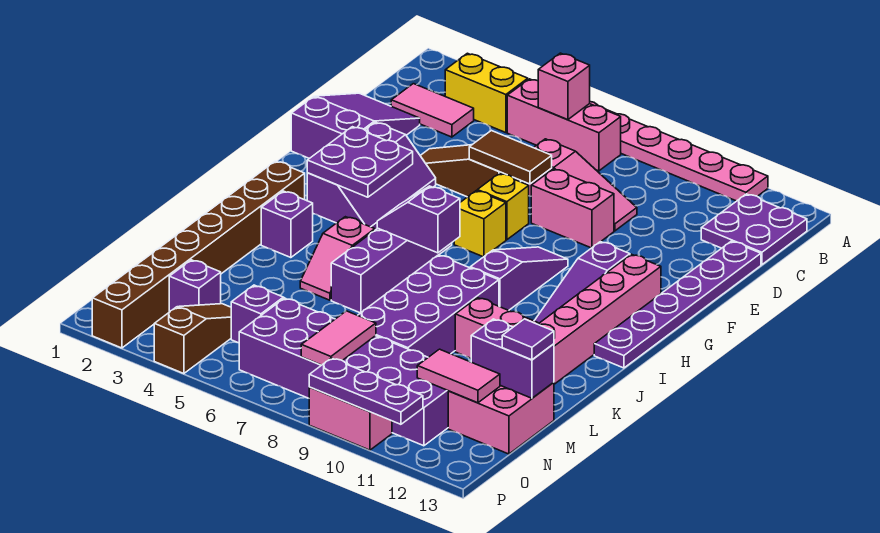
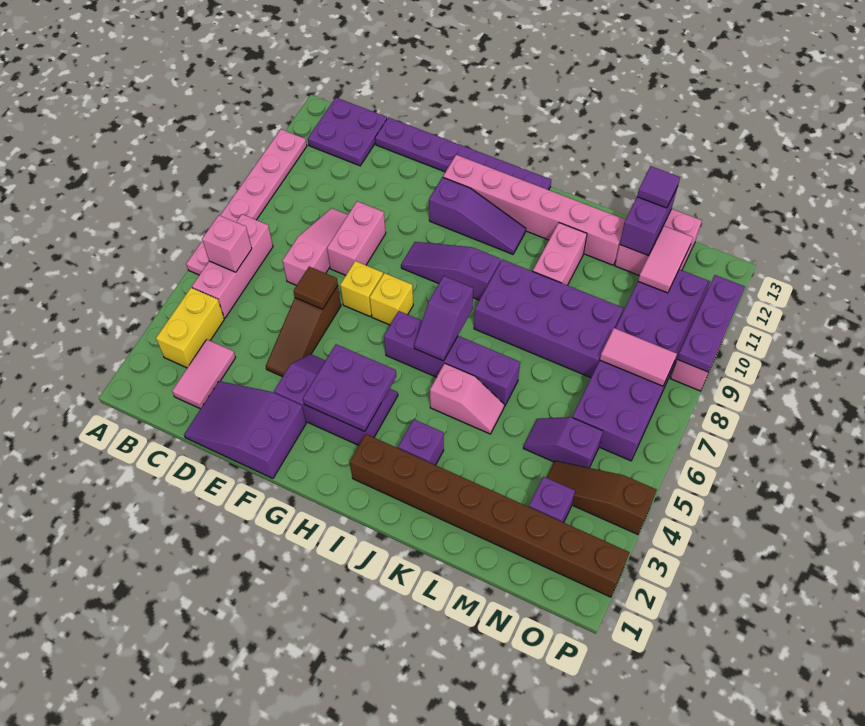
brown 1x2 tile [469,131,552,184] -> brown 1x1 tile [293,267,338,309]

